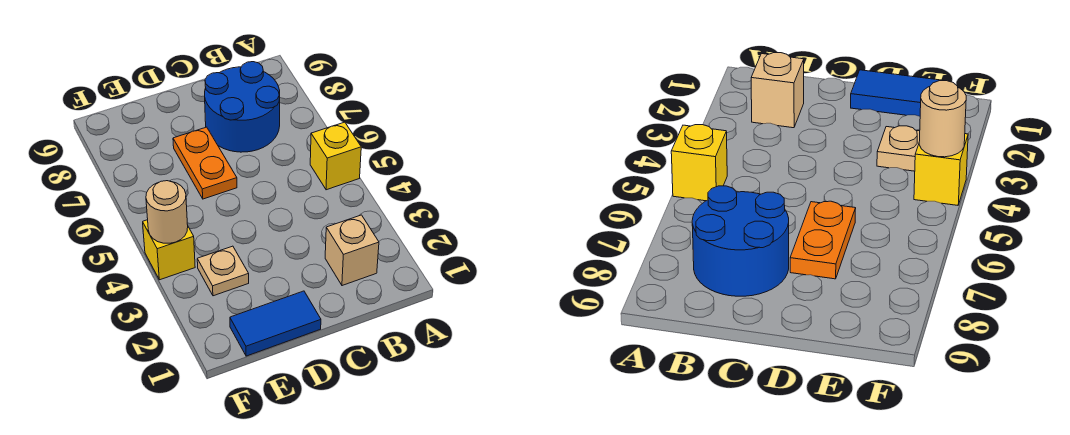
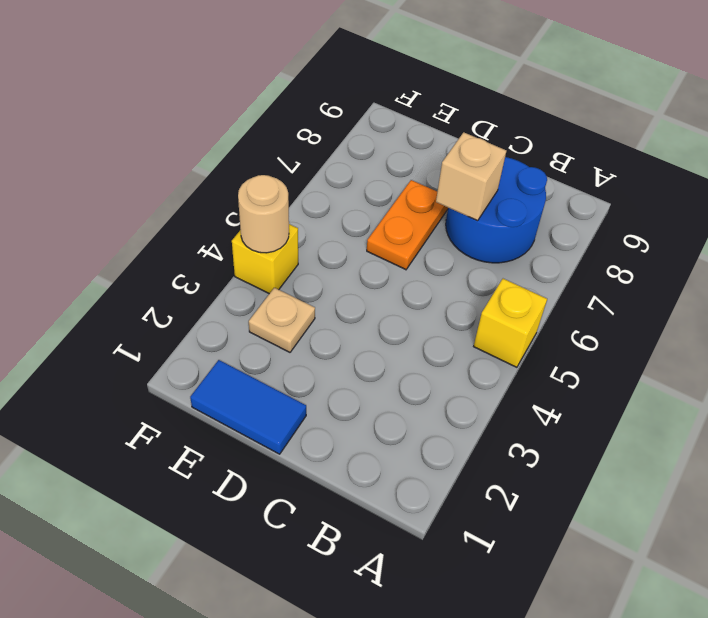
tan 1x1 brick [325,215,379,286] -> tan 1x1 brick moved to [436,132,506,221]

